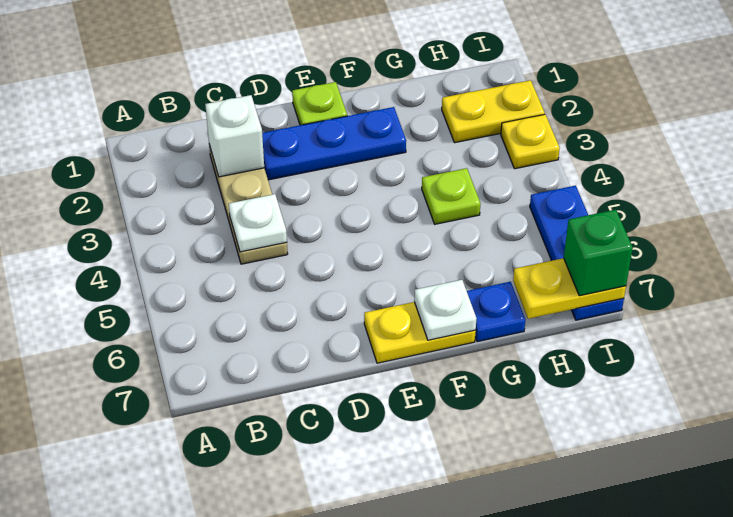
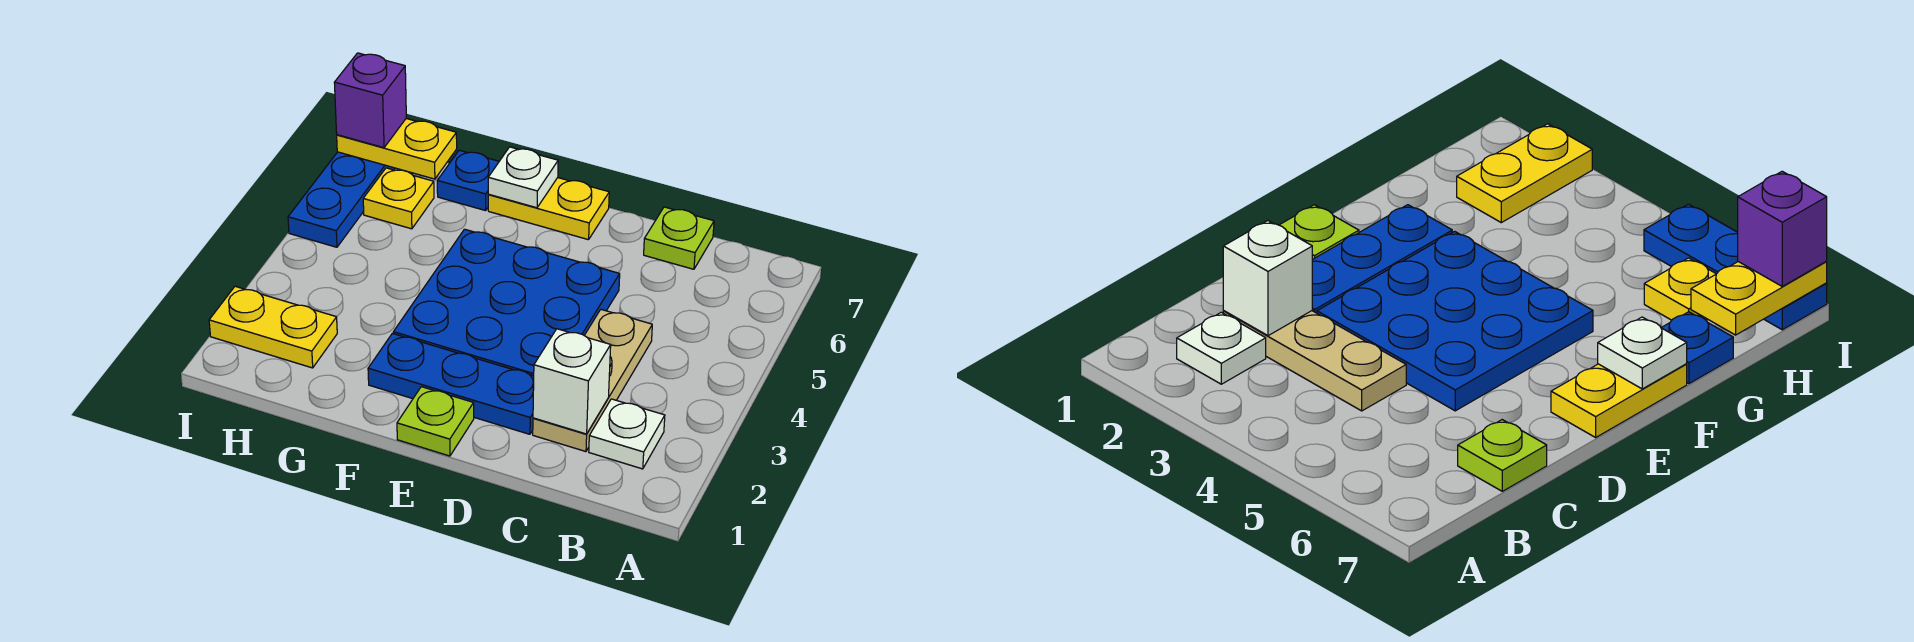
white 1x1 plate [229,194,287,252] -> white 1x1 plate moved to [589,399,665,469]
none -> blue 3x3 plate [393,229,620,376]
lime 1x1 plate [422,168,481,224] -> lime 1x1 plate moved to [644,207,714,269]
yellow 1x1 plate [501,114,560,169] -> yellow 1x1 plate moved to [363,168,434,229]
green 1x1 brick [564,210,633,296] -> purple 1x1 brick [334,53,406,148]

